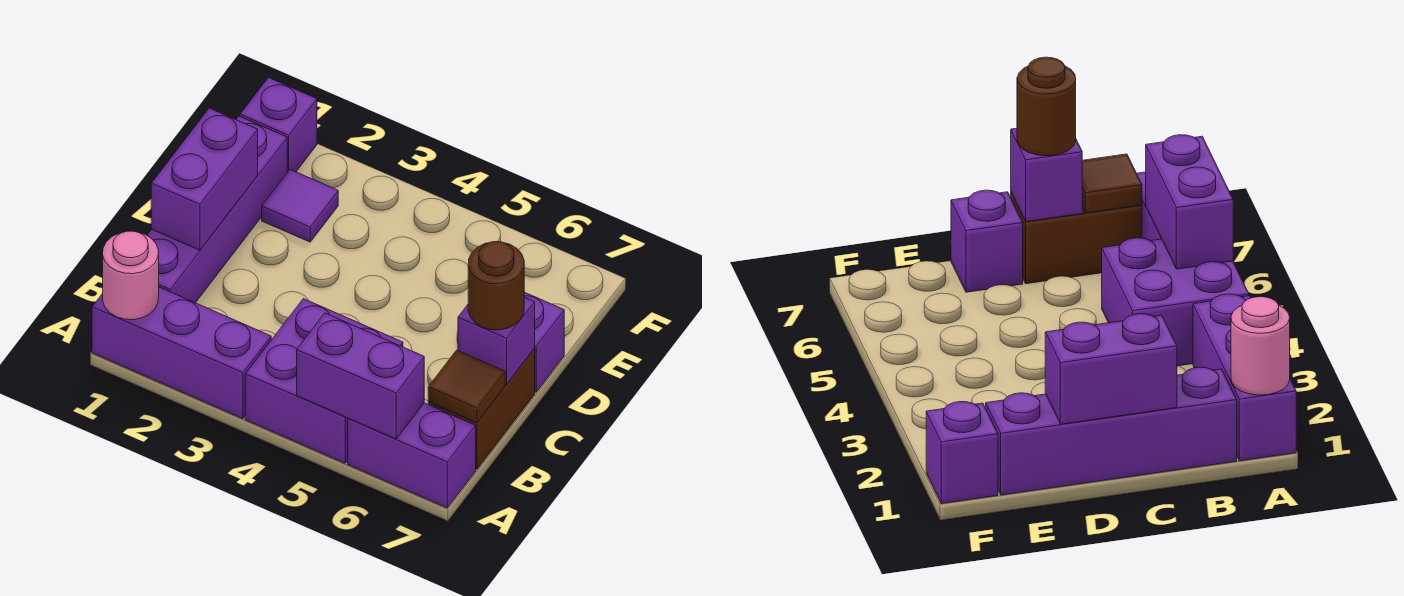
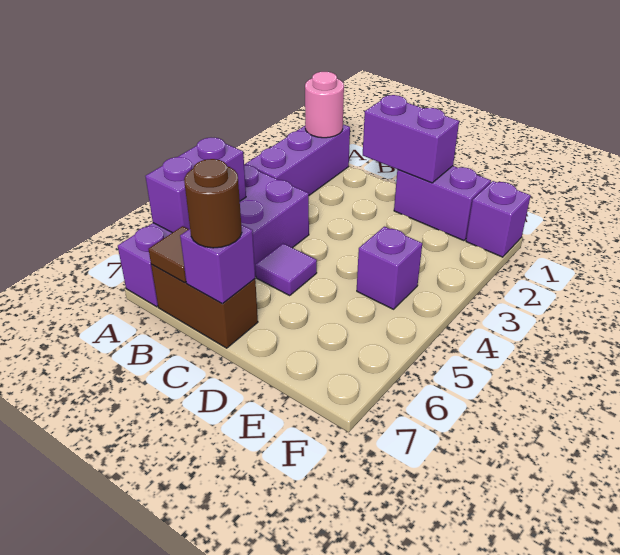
purple 1x4 brick [147,116,287,303] -> purple 1x2 brick [394,166,491,241]
purple 1x1 brick [524,292,564,392] -> purple 1x1 brick moved to [357,227,422,309]
purple 1x1 tile [262,170,338,242] -> purple 1x1 tile moved to [255,244,317,295]

